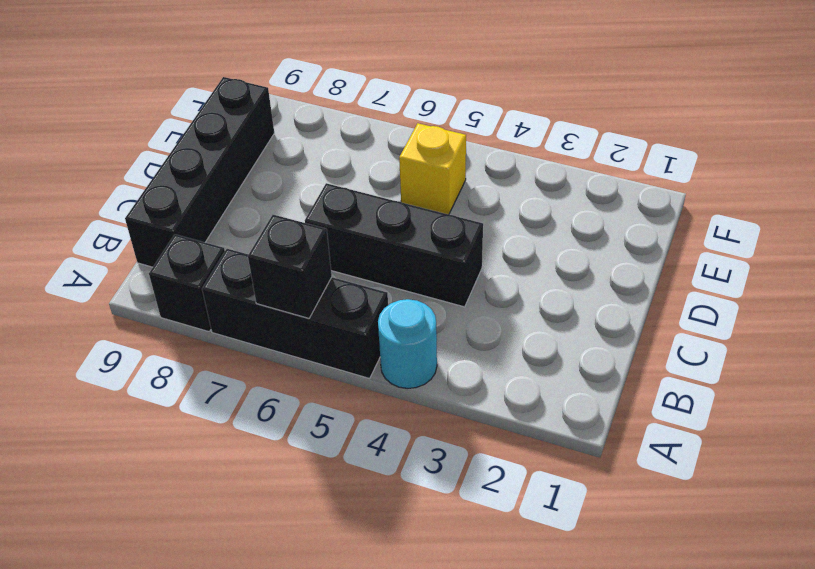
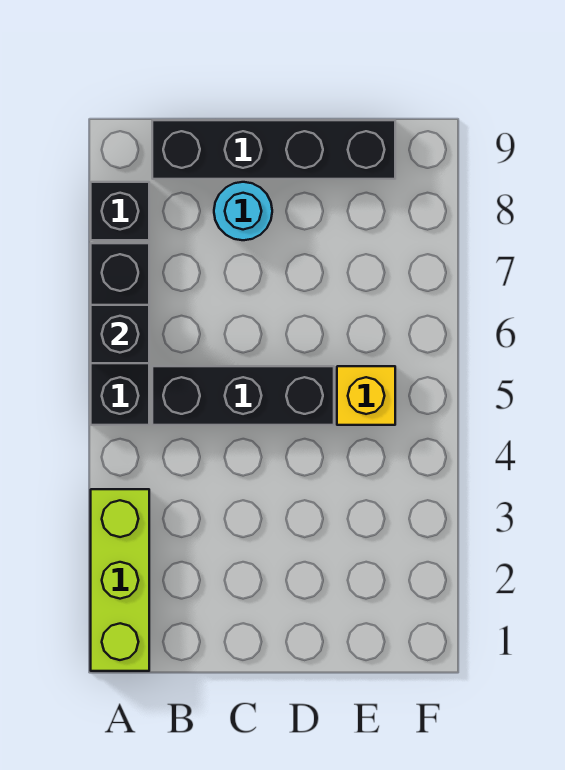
none -> lime 1x3 brick [91,489,149,671]
cyan 1x1 round brick [378,299,437,388] -> cyan 1x1 round brick moved to [214,182,272,240]
black 1x3 brick [305,183,483,307] -> black 1x3 brick turned to [152,366,334,425]

